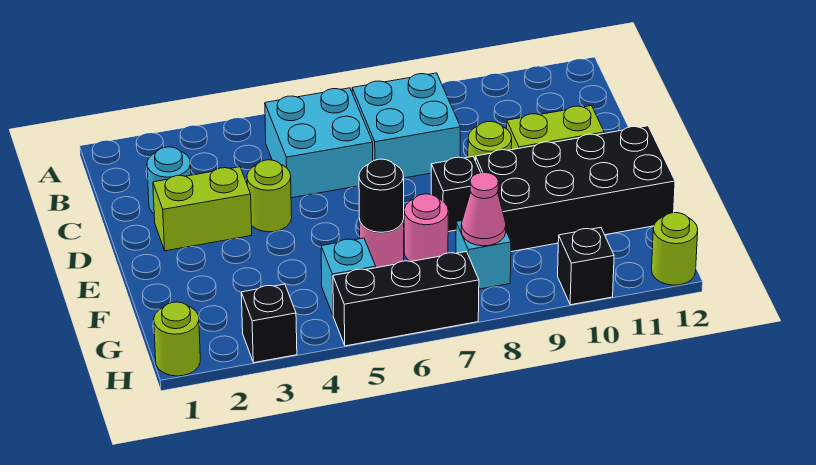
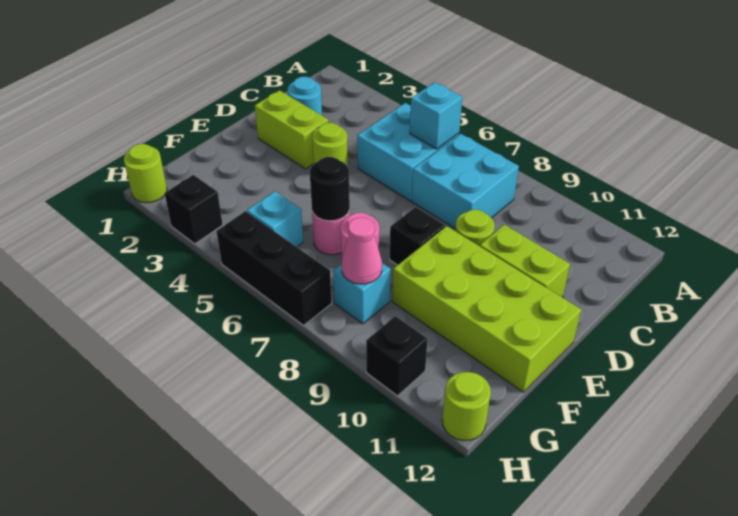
none -> cyan 1x1 brick [410,82,462,149]
black 2x4 brick [476,126,675,252] -> lime 2x4 brick [392,226,581,392]

